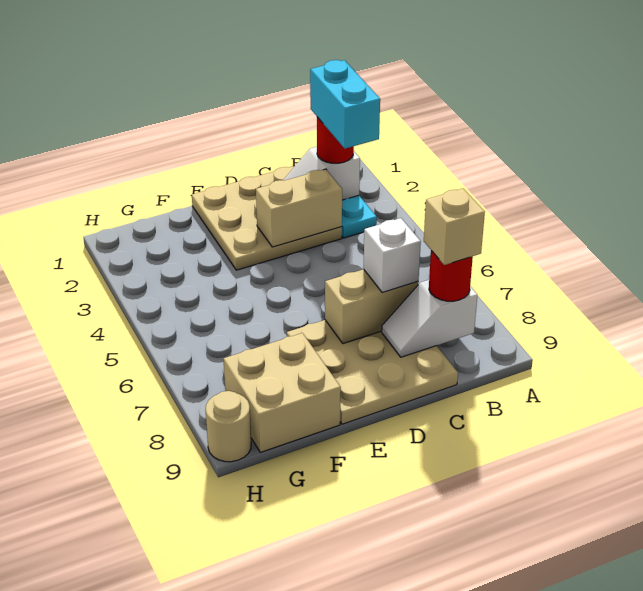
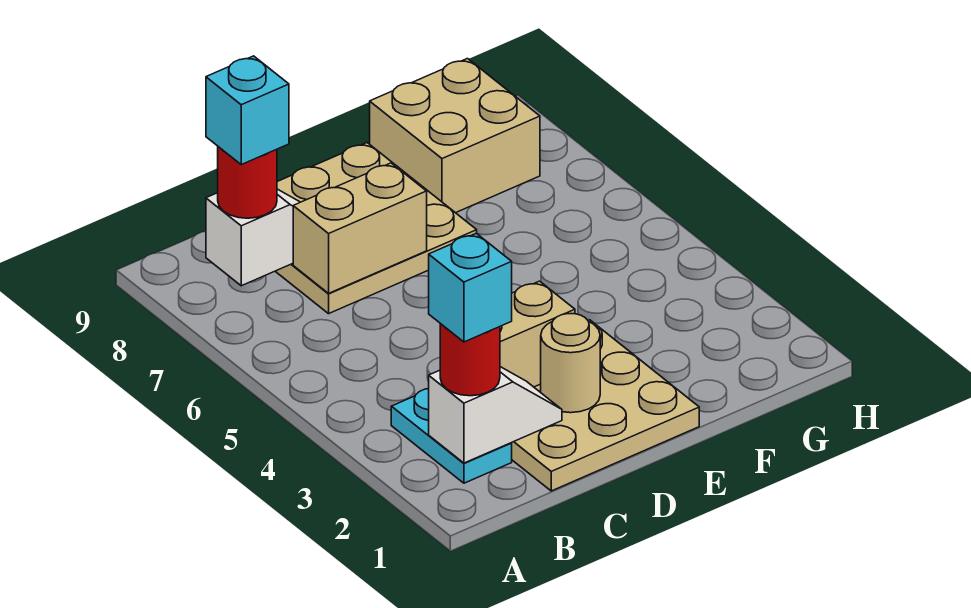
cyan 1x2 brick [310,60,380,149] -> cyan 1x1 brick [429,233,512,342]
tan 1x1 brick [424,189,485,265] -> cyan 1x1 brick [206,56,289,165]
white 1x1 brick [363,218,421,293] -> none
tan 1x1 round brick [206,391,251,462] -> tan 1x1 round brick moved to [541,314,600,413]

